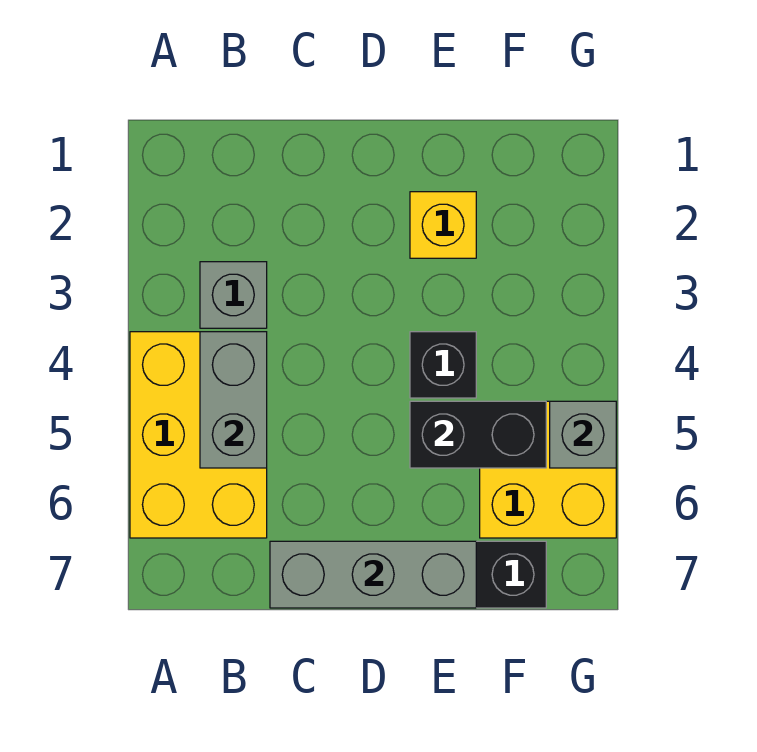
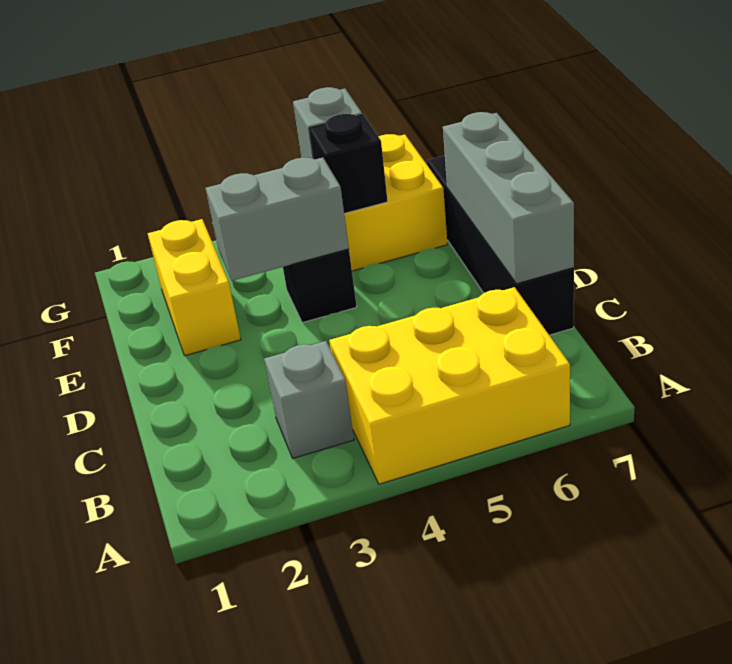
grey 1x2 brick [200,332,267,468] -> grey 1x2 brick moved to [205,158,349,281]
yellow 1x1 brick [410,192,476,258] -> yellow 1x2 brick [148,219,241,356]
black 1x2 brick [410,401,546,468] -> black 1x1 brick [309,114,388,214]

